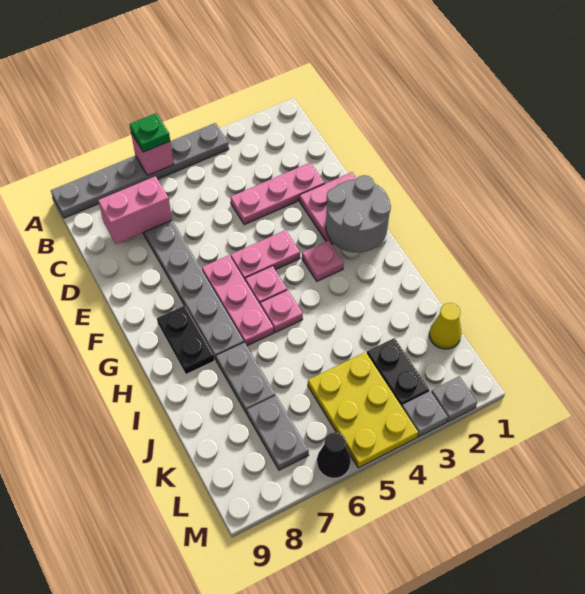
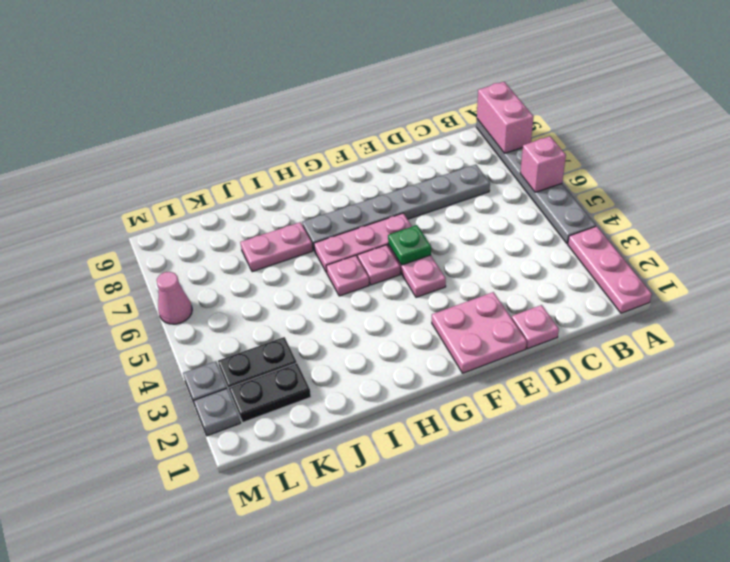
green 1x1 plate [130,113,170,152] -> green 1x1 plate moved to [388,225,431,265]
pink 1x2 brick [98,176,172,244] -> pink 1x2 brick moved to [477,82,534,153]
pink 1x3 plate [230,163,325,225] -> pink 1x3 plate moved to [568,226,652,313]
grey 2x2 round brick [326,175,391,253] -> none
pink 1x1 plate [302,241,344,281] -> pink 1x1 plate moved to [512,305,559,349]
black 1x2 plate [157,305,214,374] -> black 1x2 plate moved to [229,363,311,422]
grey 1x2 plate [216,342,275,414] -> pink 1x2 plate [240,222,313,272]
yellow 1x1 cone [429,303,462,349] -> none
yellow 2x3 plate [308,352,418,468] -> none
grey 1x2 plate [247,395,309,470] -> none
black 1x1 cone [317,432,351,478] -> pink 1x1 cone [157,272,192,324]

